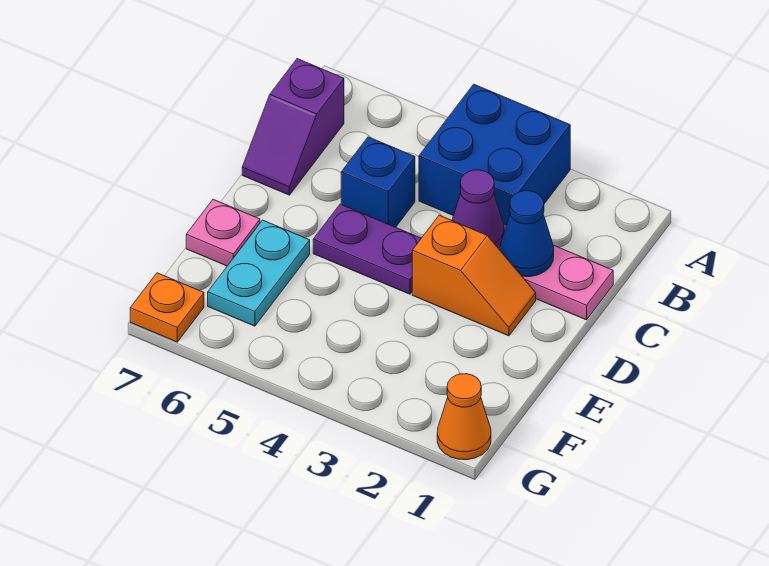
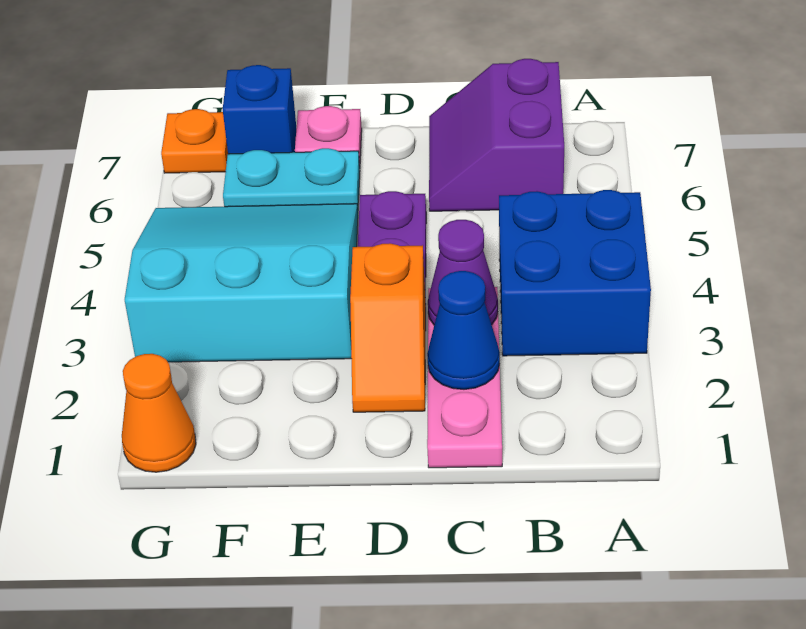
purple 1x2 slope [242,59,344,195] -> purple 2x2 slope [429,59,564,211]
blue 1x1 brick [341,137,415,227] -> blue 1x1 brick moved to [223,65,296,154]
none -> cyan 3x3 slope [125,204,358,362]

